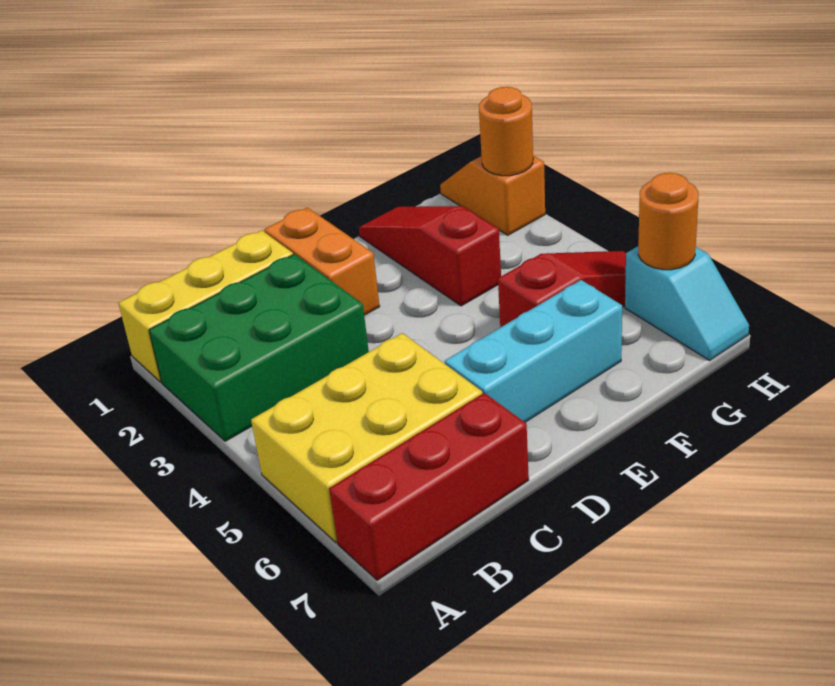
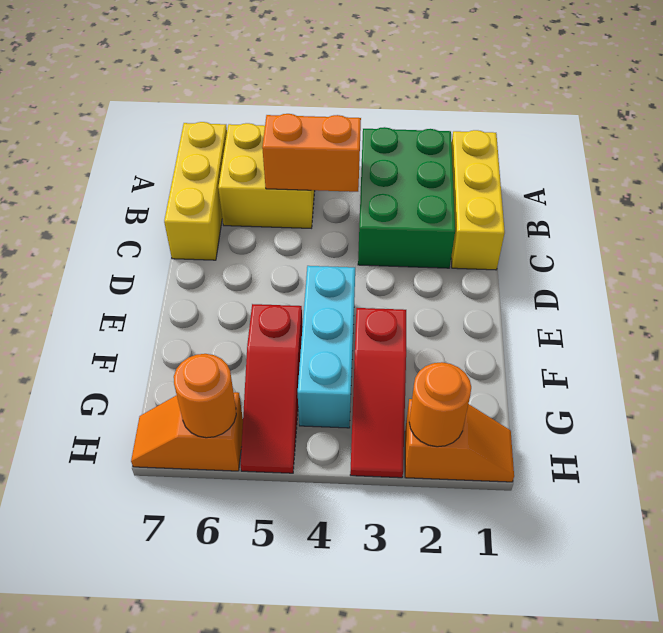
yellow 2x3 brick [251,333,482,543] -> yellow 2x2 brick [218,123,315,228]
red 1x3 brick [329,393,529,580] -> yellow 1x3 brick [164,122,227,260]
orange 1x2 brick [264,207,380,315] -> orange 1x2 brick moved to [262,114,361,192]
cyan 1x3 brick [445,280,622,422] -> cyan 1x3 brick moved to [298,266,355,428]
red 1x3 slope [359,206,501,306] -> red 1x3 slope turned to [350,308,406,478]
cyan 1x2 slope [625,246,749,360] -> orange 1x2 slope [131,392,243,471]

